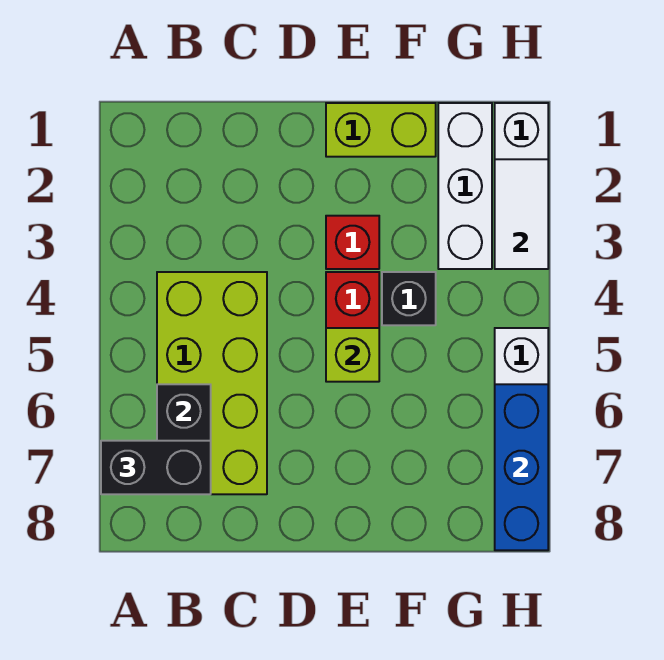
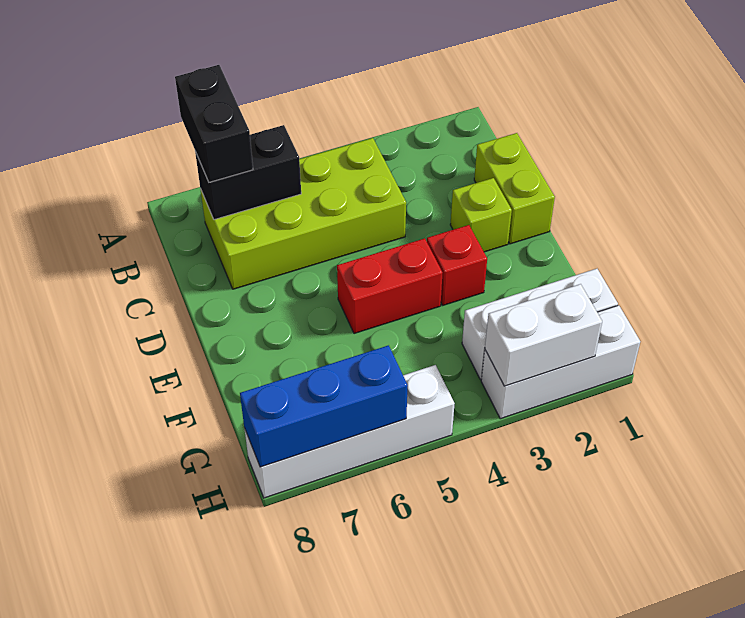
lime 1x2 brick [326,103,436,157] -> lime 1x2 brick moved to [474,133,555,244]
lime 1x1 brick [326,328,379,382] -> lime 1x1 brick moved to [450,178,512,252]
black 1x1 brick [382,272,436,325] -> none
white 1x2 tile [495,159,548,269] -> white 1x2 brick [485,284,602,386]

